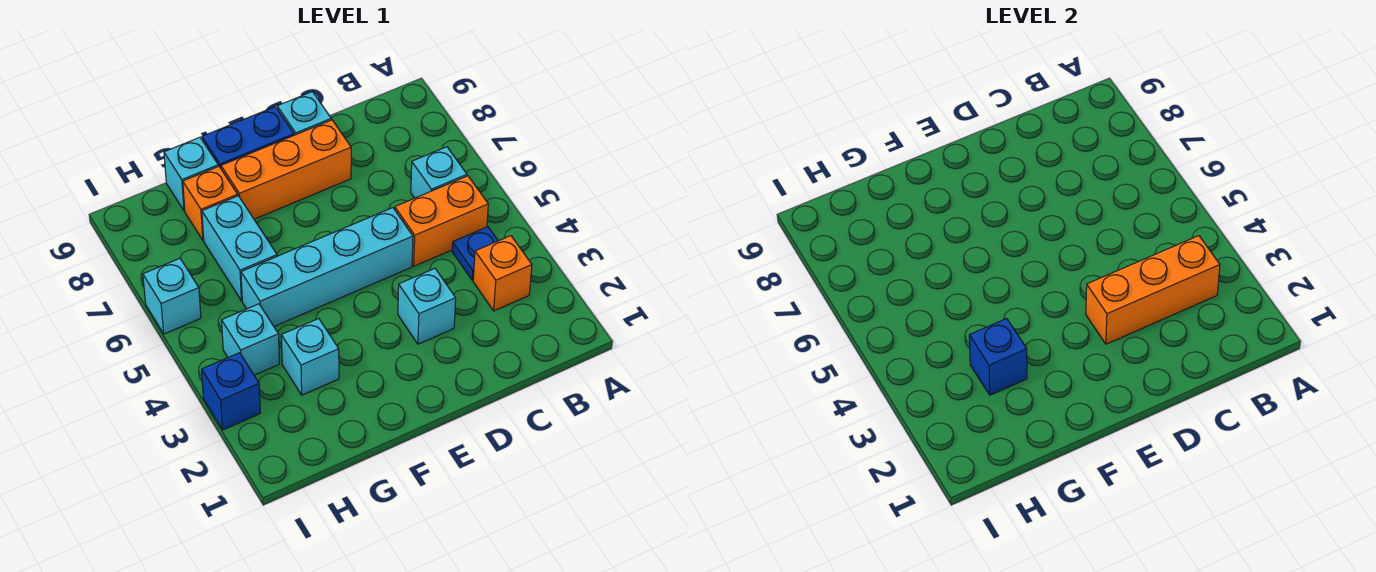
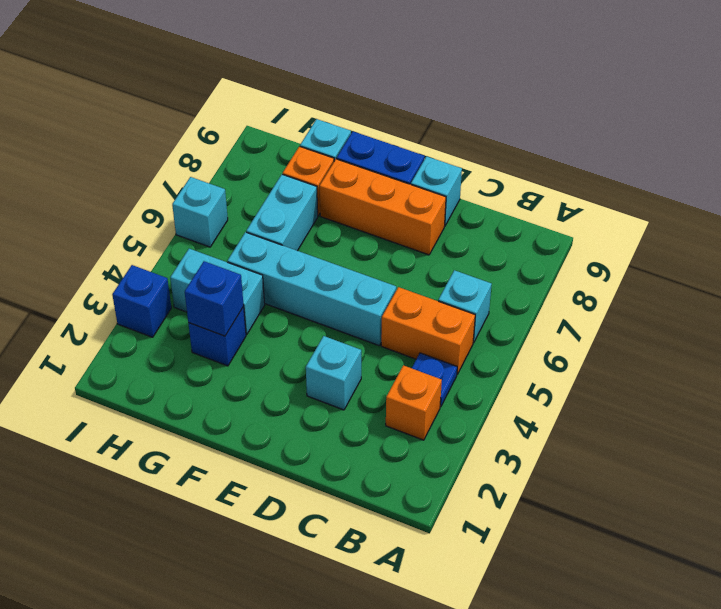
orange 1x3 brick [1086,236,1220,344] -> none
cyan 1x1 brick [281,319,339,395] -> blue 1x1 brick [188,307,246,366]
cyan 1x1 brick [222,304,279,375] -> cyan 1x2 brick [170,249,265,334]

